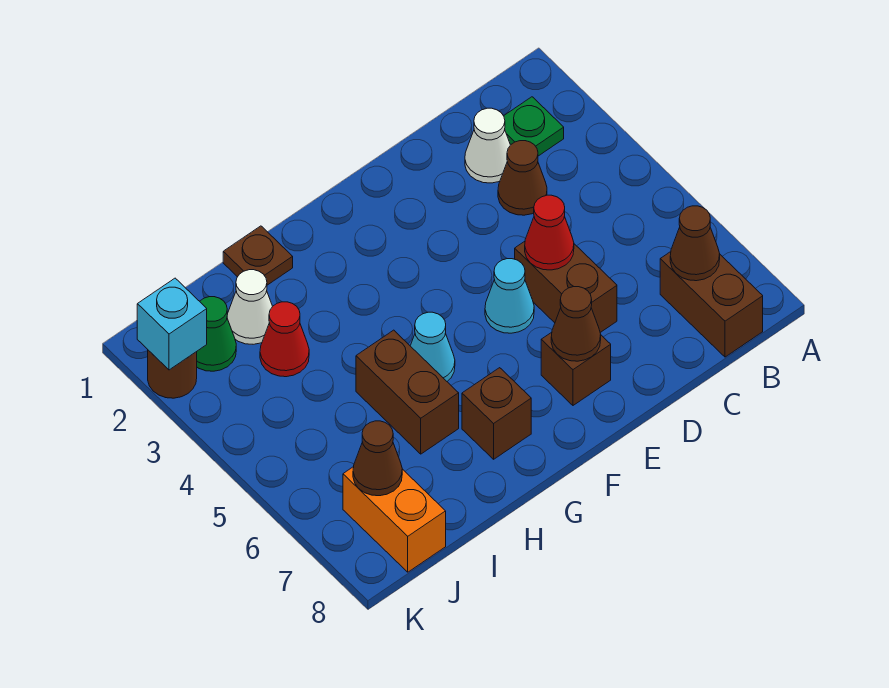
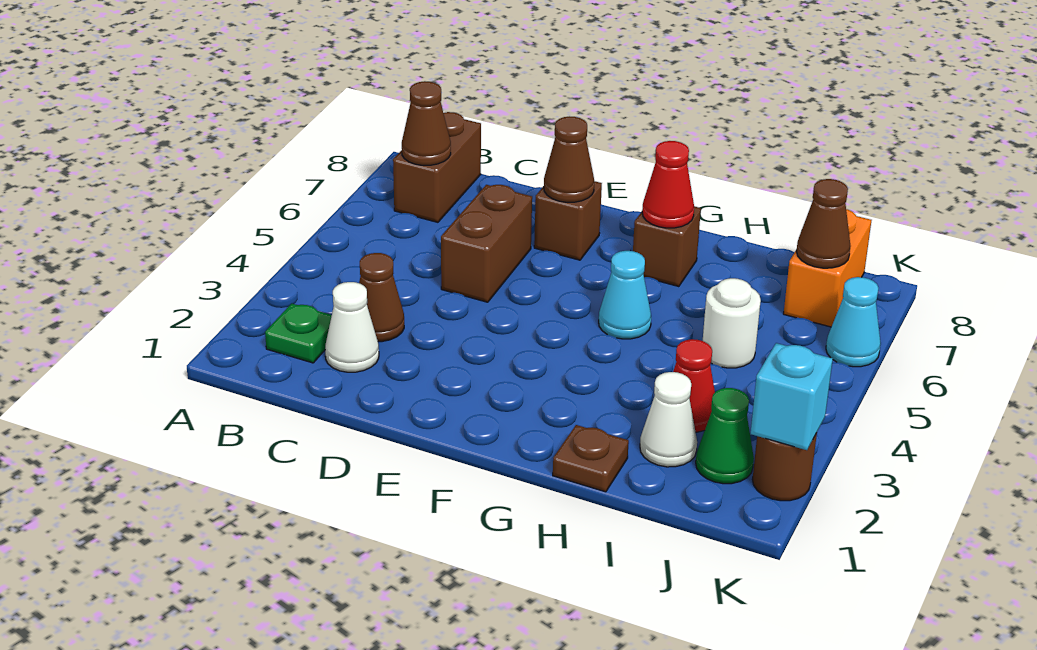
red 1x1 cone [525,195,574,270] -> red 1x1 cone moved to [642,141,694,228]
cyan 1x1 cone [485,259,534,333] -> cyan 1x1 cone moved to [826,277,881,367]
brown 1x2 brick [356,330,459,454] -> none
none -> white 1x1 round brick [703,278,761,368]

